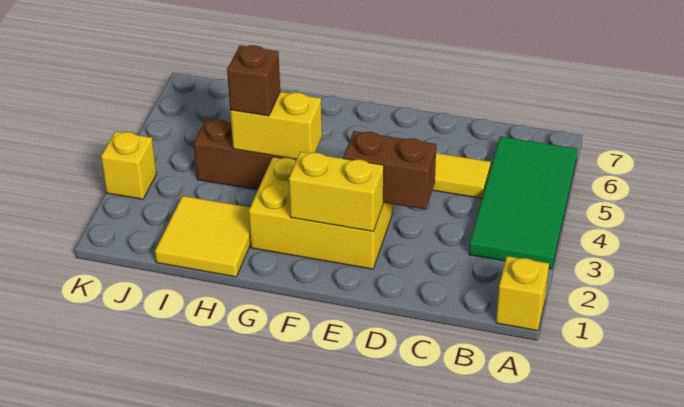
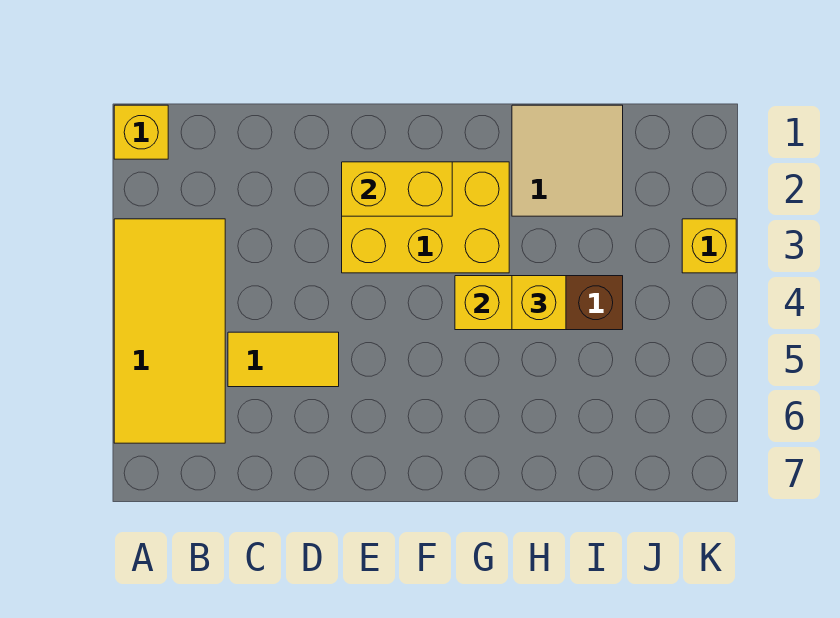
green 2x4 tile [469,137,578,269] -> yellow 2x4 tile [114,219,225,443]
brown 1x2 brick [343,131,436,210] -> none
yellow 2x2 tile [155,196,251,277] -> tan 2x2 tile [512,105,623,216]
brown 1x1 brick [227,45,280,116] -> yellow 1x1 brick [512,276,566,330]

